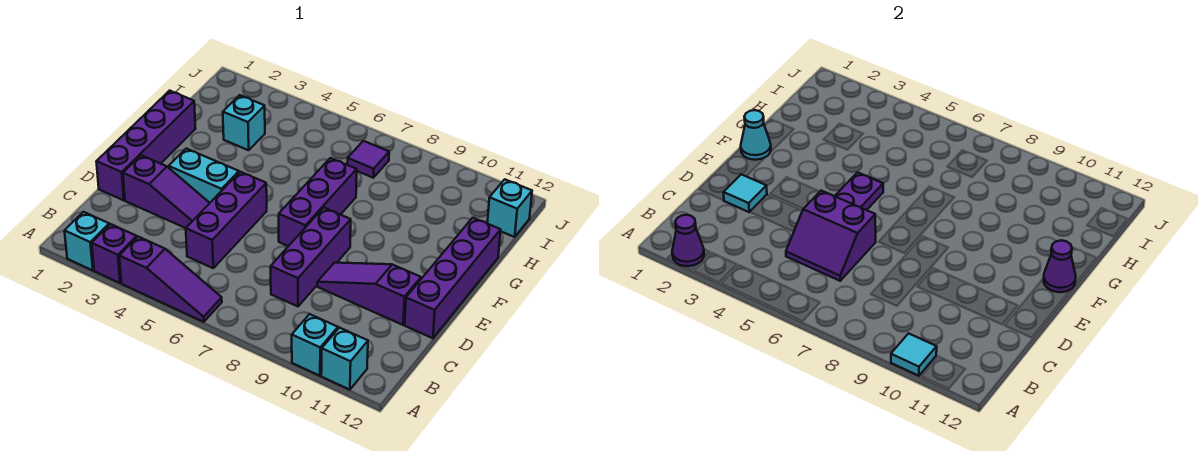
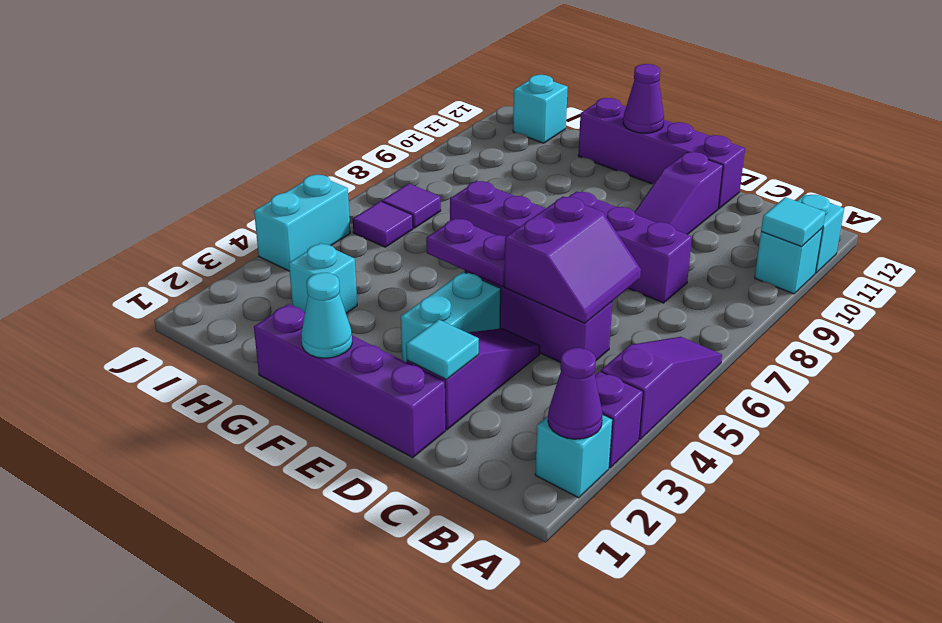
none -> purple 1x1 tile [353,201,413,247]
none -> cyan 1x2 brick [254,175,350,271]

